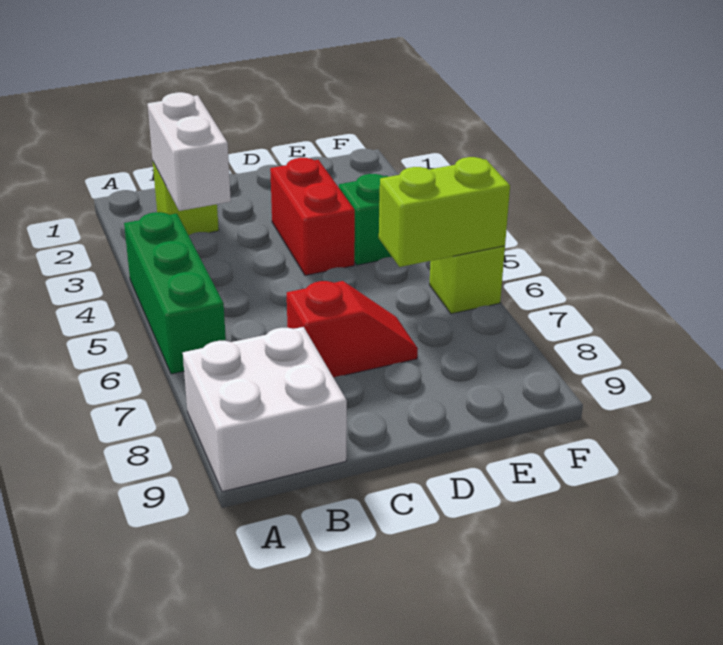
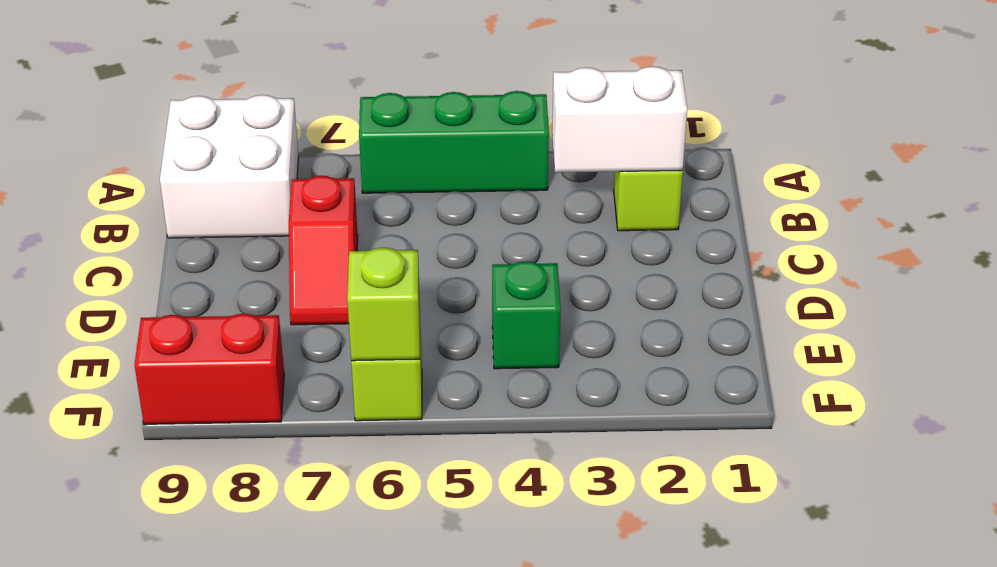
red 1x2 brick [270,158,355,275] -> red 1x2 brick moved to [135,314,284,424]
lime 1x2 brick [379,157,510,267] -> lime 1x1 brick [347,247,420,361]

